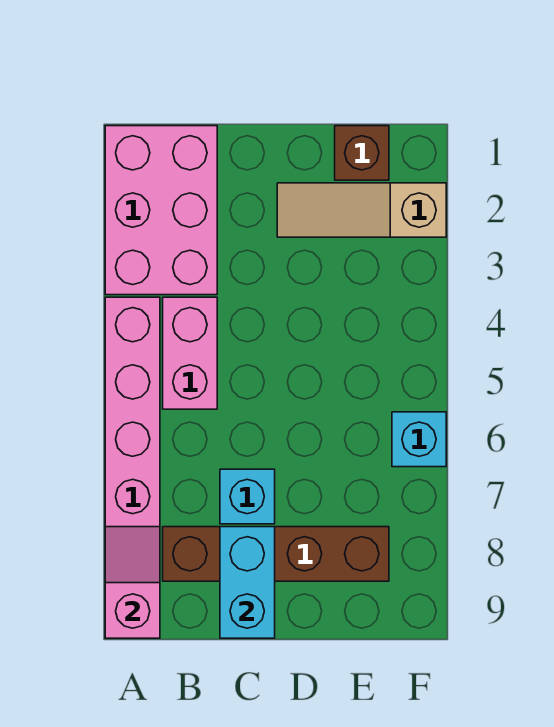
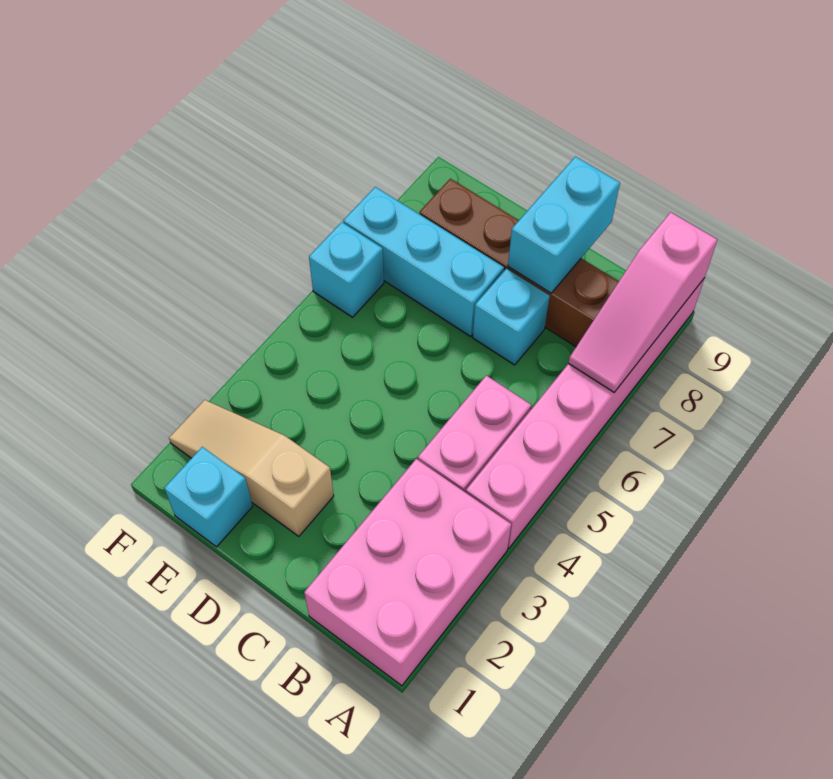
pink 1x2 slope [105,527,160,638] -> pink 1x3 slope [569,212,717,392]
tan 1x3 slope [277,183,446,237] -> tan 1x3 slope turned to [169,400,334,536]
none -> cyan 1x3 brick [343,187,504,336]
brown 1x1 brick [335,126,389,180] -> cyan 1x1 brick [164,447,253,547]

